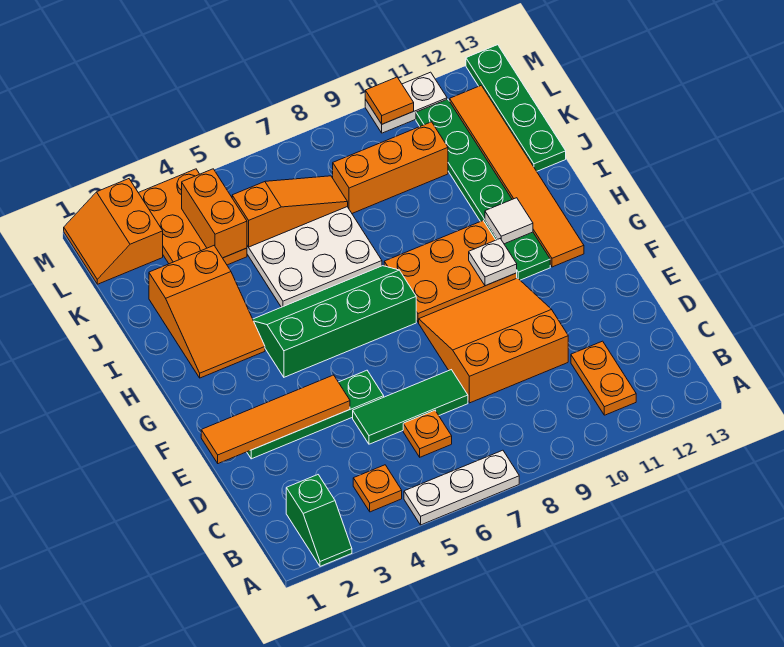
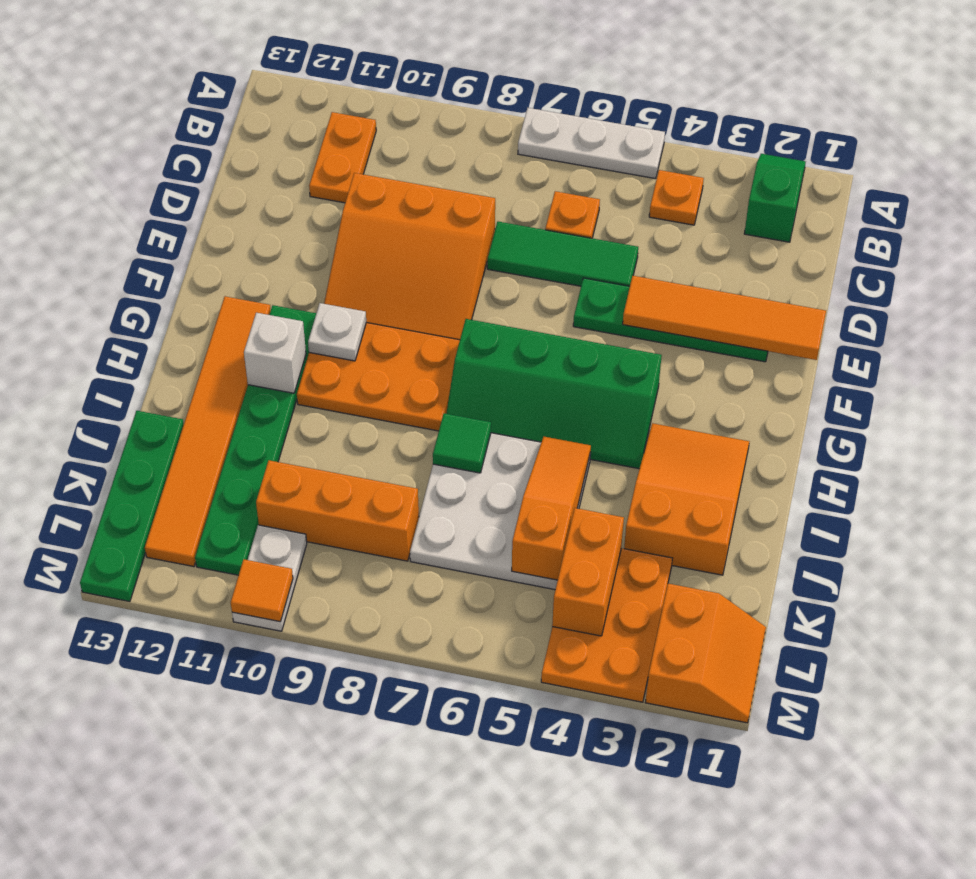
white 1x1 tile [485,198,533,244] -> white 1x1 brick [244,313,306,393]
none -> green 1x1 tile [433,413,491,473]
orange 1x3 slope [232,176,348,247] -> orange 1x3 slope turned to [512,437,591,580]
white 1x2 plate [365,72,447,133] -> white 1x2 plate turned to [232,525,307,631]

